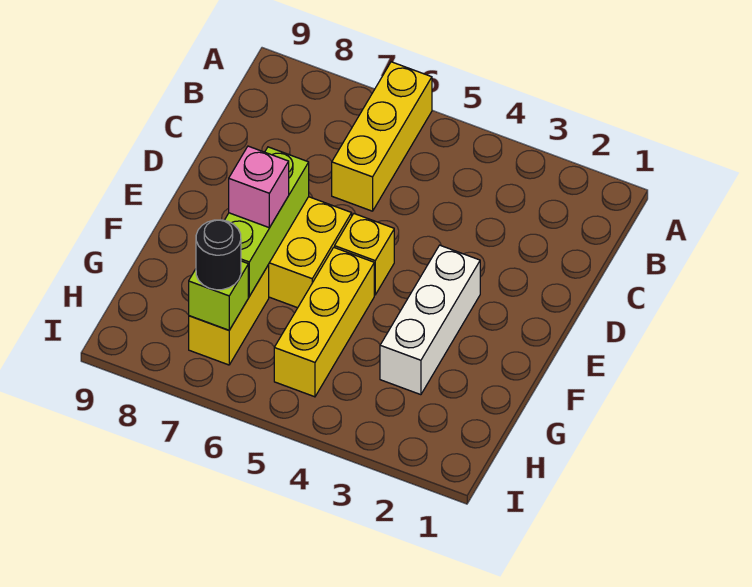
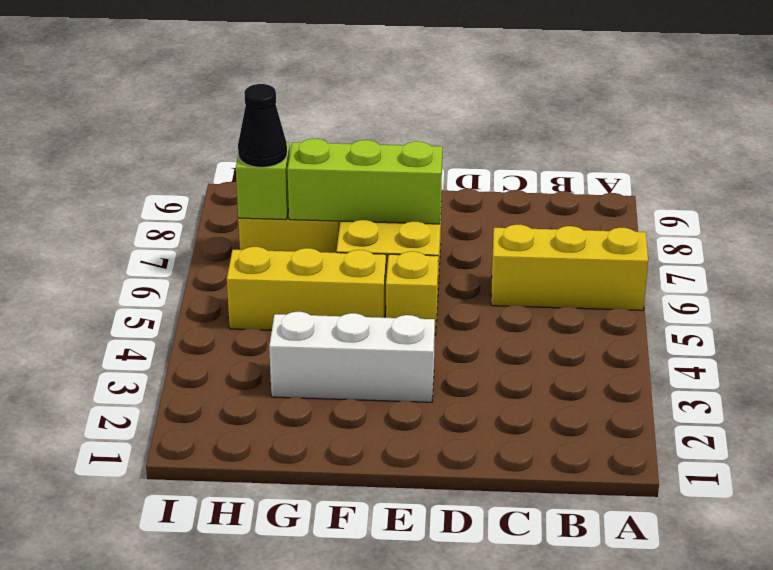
pink 1x1 brick [229,146,289,228] -> none
black 1x1 round brick [196,220,241,290] -> black 1x1 cone [238,84,287,167]

